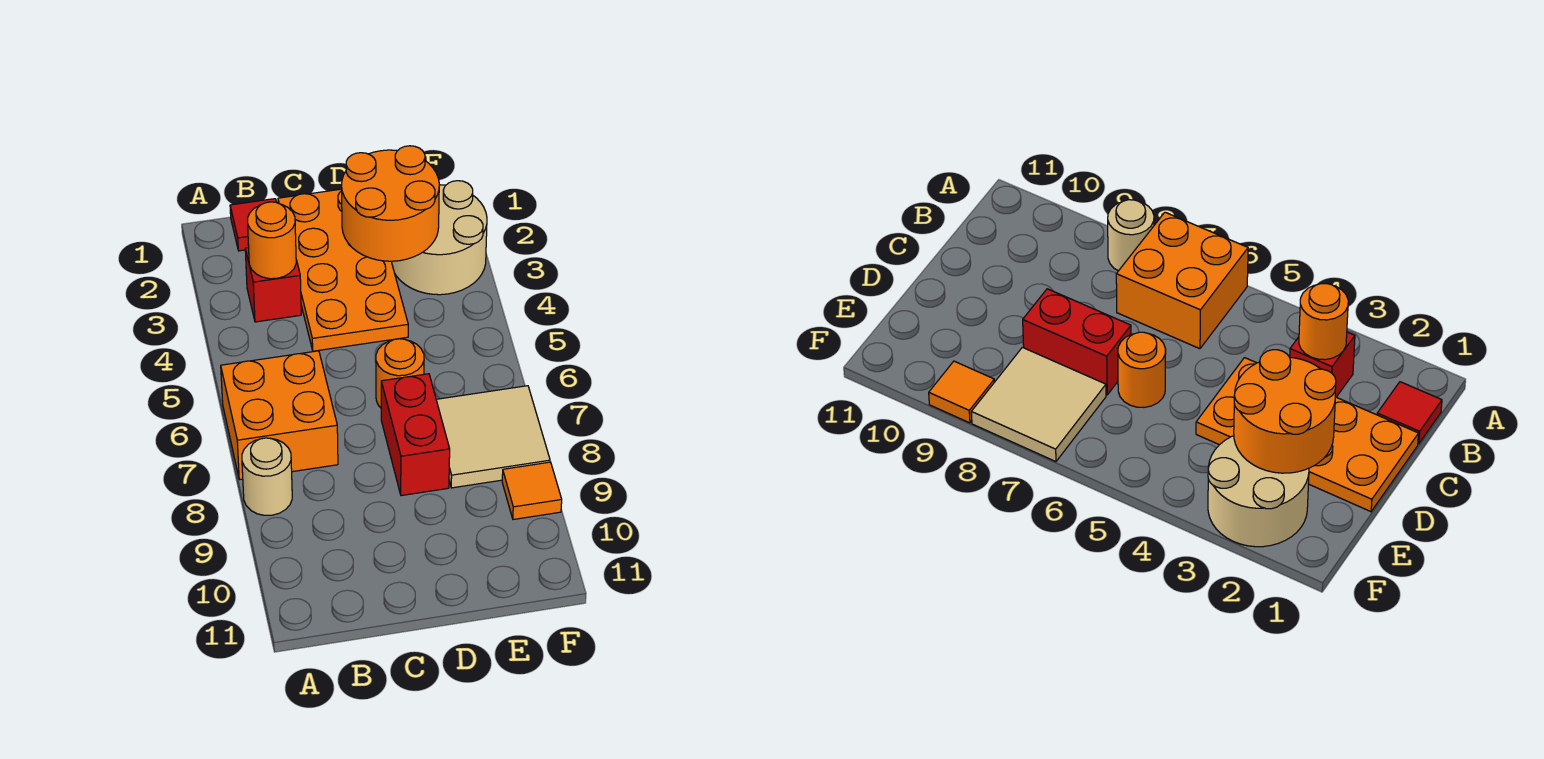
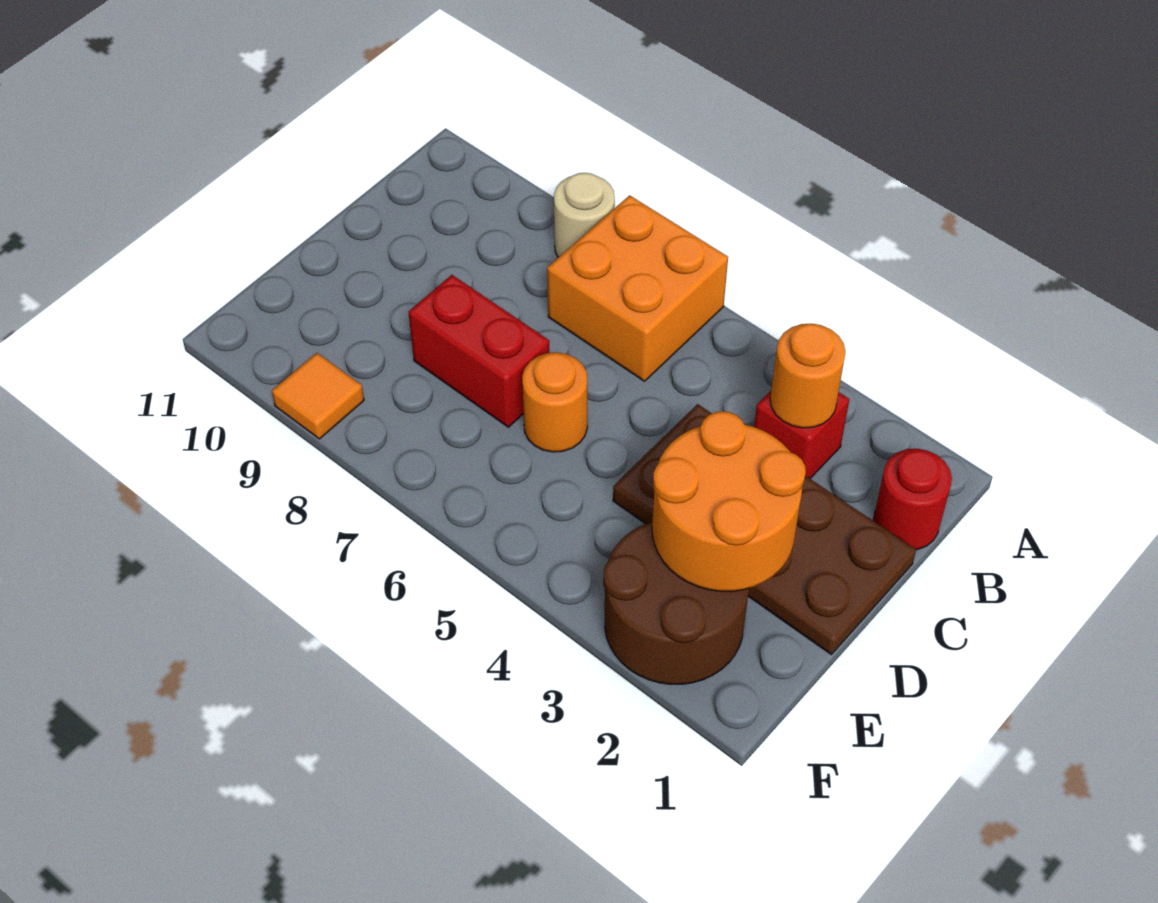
red 1x1 tile [230,199,276,251] -> red 1x1 round brick [873,449,952,550]
orange 2x4 plate [278,189,408,351] -> brown 2x4 plate [613,404,916,654]
tan 2x2 round brick [391,181,487,295] -> brown 2x2 round brick [603,522,749,684]
tan 2x2 tile [436,386,550,488] -> none

